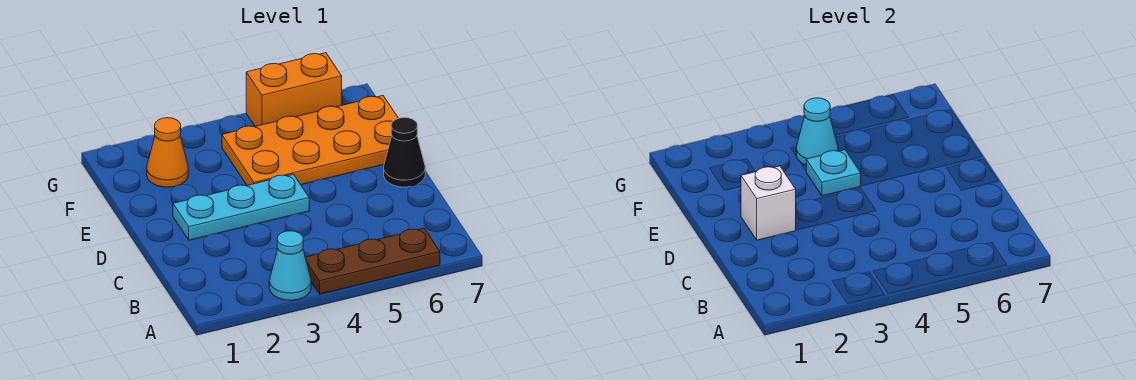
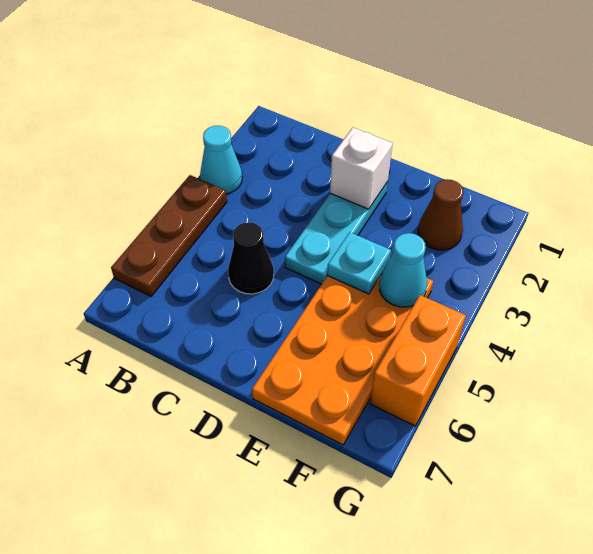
black 1x1 cone [384,118,425,187] -> black 1x1 cone moved to [228,222,274,294]
orange 1x1 cone [147,118,188,187] -> brown 1x1 cone [418,179,464,250]

